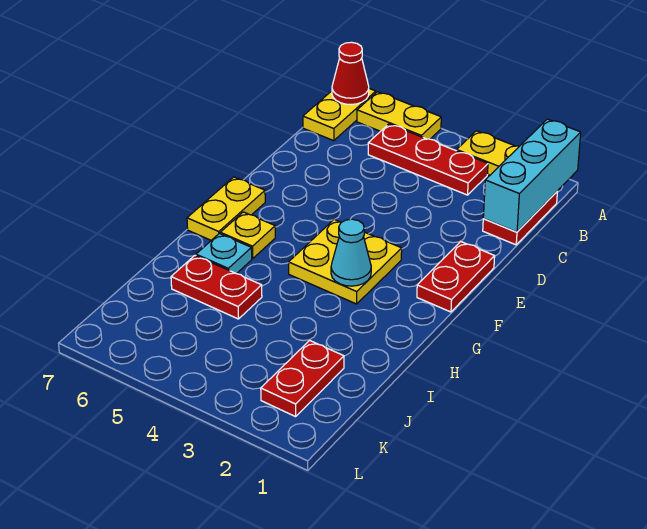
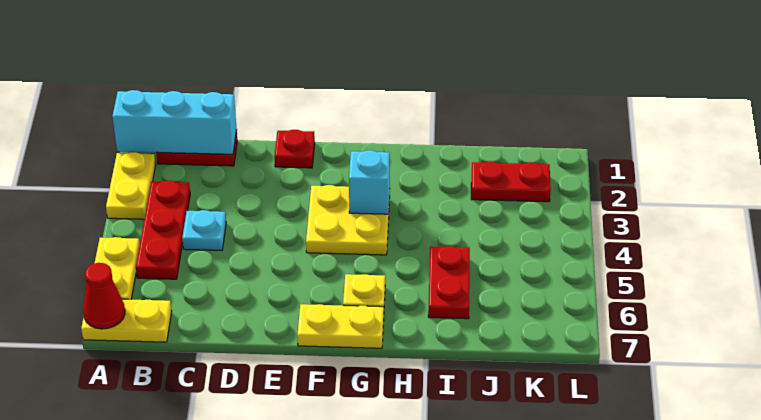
red 1x2 plate [417,242,495,312] -> red 1x1 plate [274,130,315,168]
cyan 1x1 cone [331,219,371,286] -> cyan 1x1 brick [349,150,390,214]
cyan 1x1 plate [196,233,252,274] -> cyan 1x1 plate moved to [182,210,226,250]

